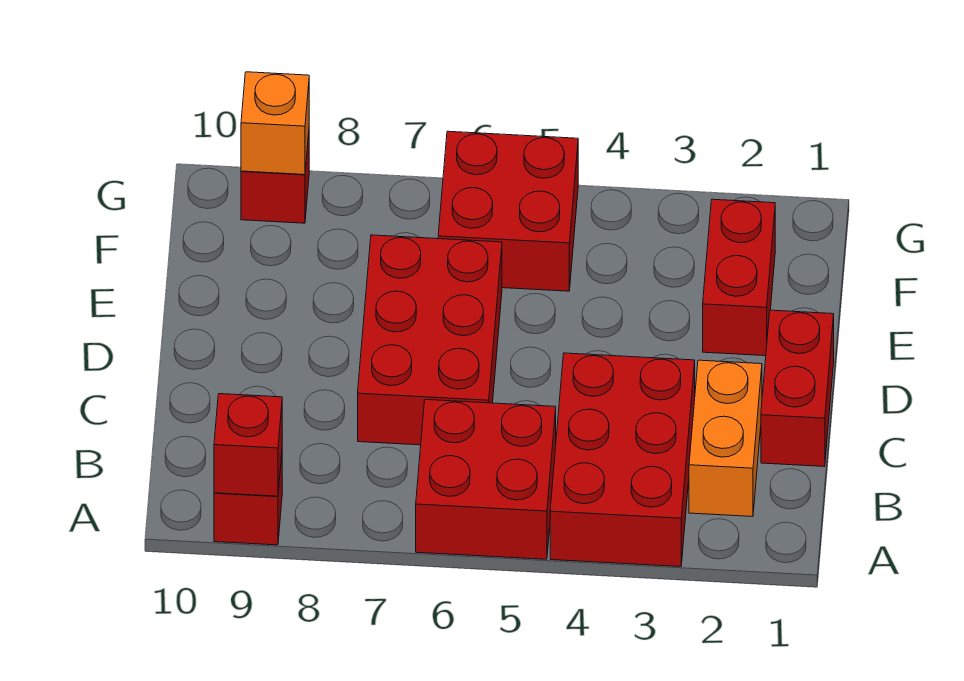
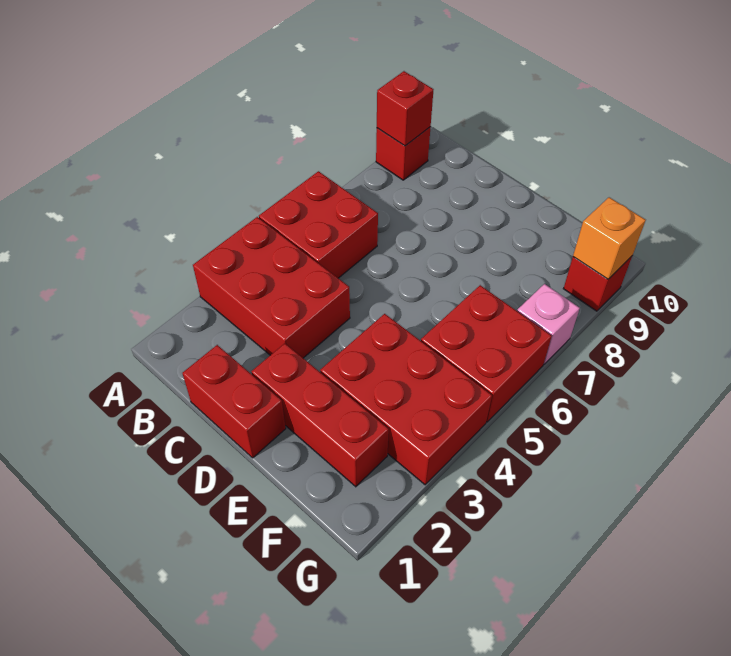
orange 1x2 brick [689,360,762,517] -> none
red 2x3 brick [358,235,502,445] -> red 2x3 brick moved to [320,314,492,485]
red 1x2 brick [703,199,775,356] -> red 1x3 brick [251,344,389,487]
none -> pink 1x1 brick [517,284,580,364]

